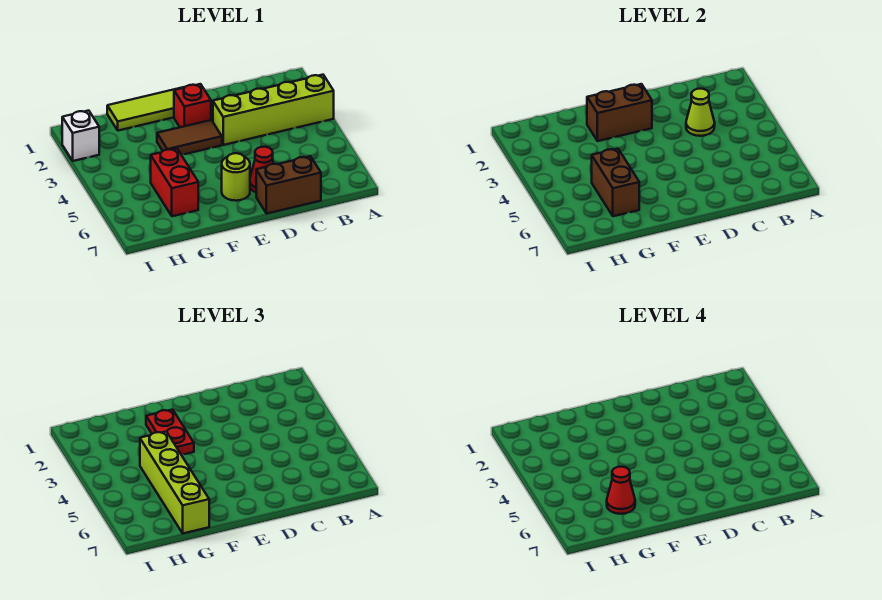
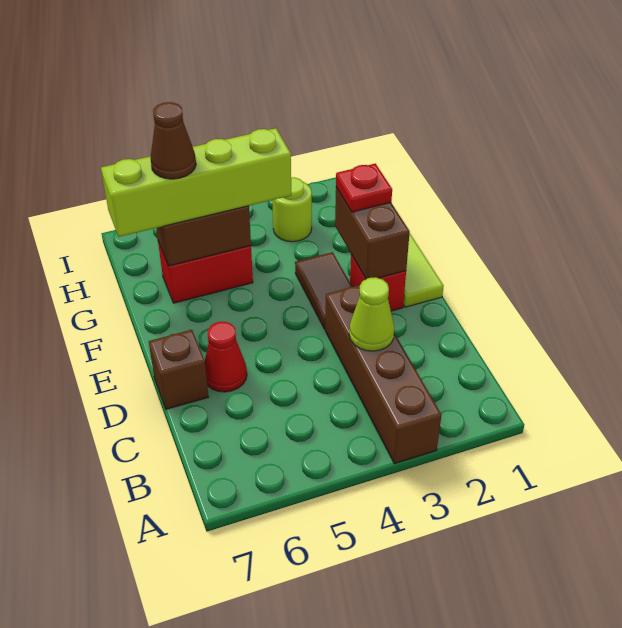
lime 1x4 brick [213,75,334,145] -> brown 1x4 brick [325,285,441,464]
brown 1x2 brick [256,156,321,214] -> brown 1x1 brick [149,330,209,409]
lime 1x1 round brick [222,153,250,201] -> lime 1x1 round brick moved to [272,177,312,242]
red 1x2 plate [146,410,194,455] -> red 1x1 plate [336,164,392,212]
red 1x1 cone [607,467,635,514] -> brown 1x1 cone [151,102,196,179]
white 1x1 brick [62,111,99,161] -> none

